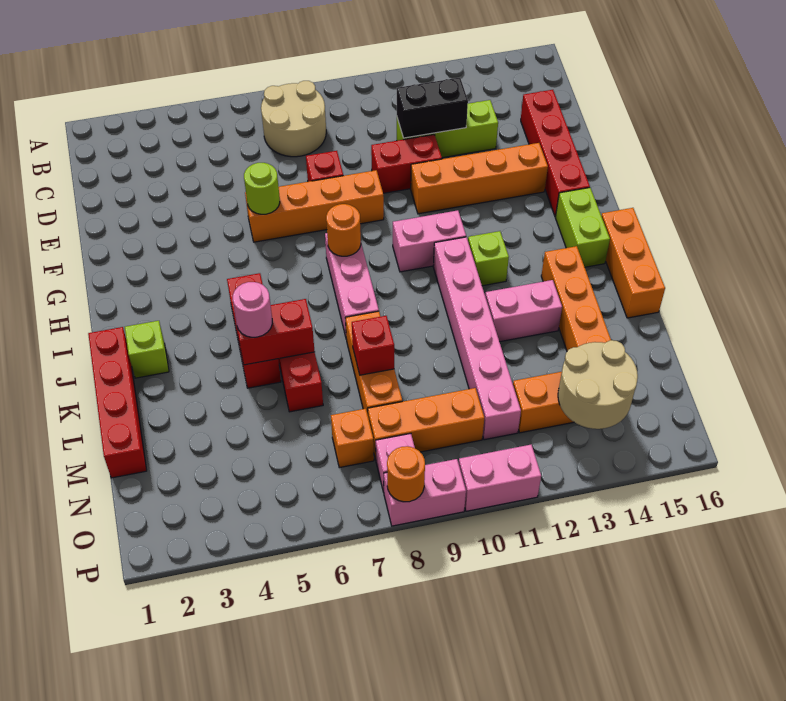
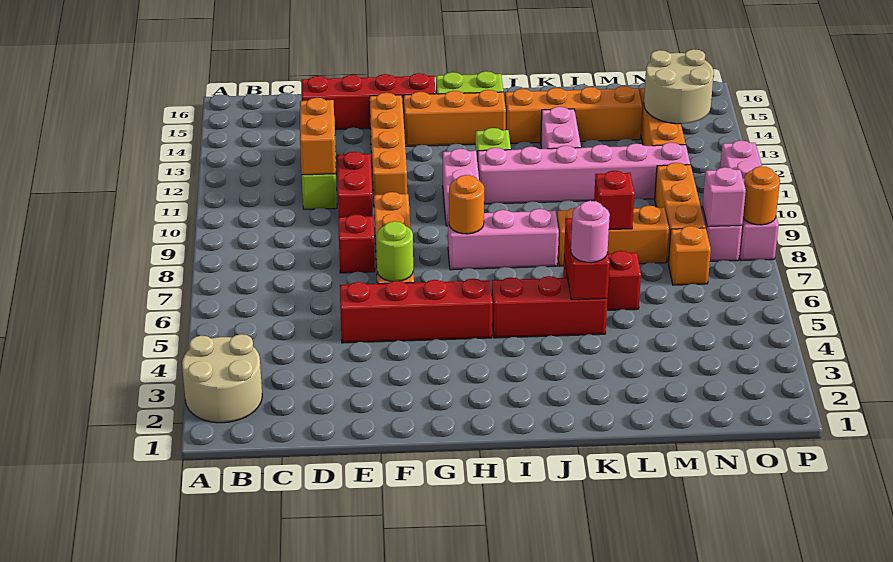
tan 2x2 round brick [261,81,326,157] -> tan 2x2 round brick moved to [182,334,262,423]
black 1x2 brick [397,78,468,138] -> orange 1x2 brick [300,98,336,175]
orange 1x3 brick [601,208,665,318] -> orange 1x3 brick moved to [404,90,506,146]
red 1x4 brick [88,327,147,478] -> red 1x4 brick moved to [340,279,492,343]
lime 1x1 brick [125,321,169,378] -> none
none -> pink 1x1 brick [702,167,746,227]

